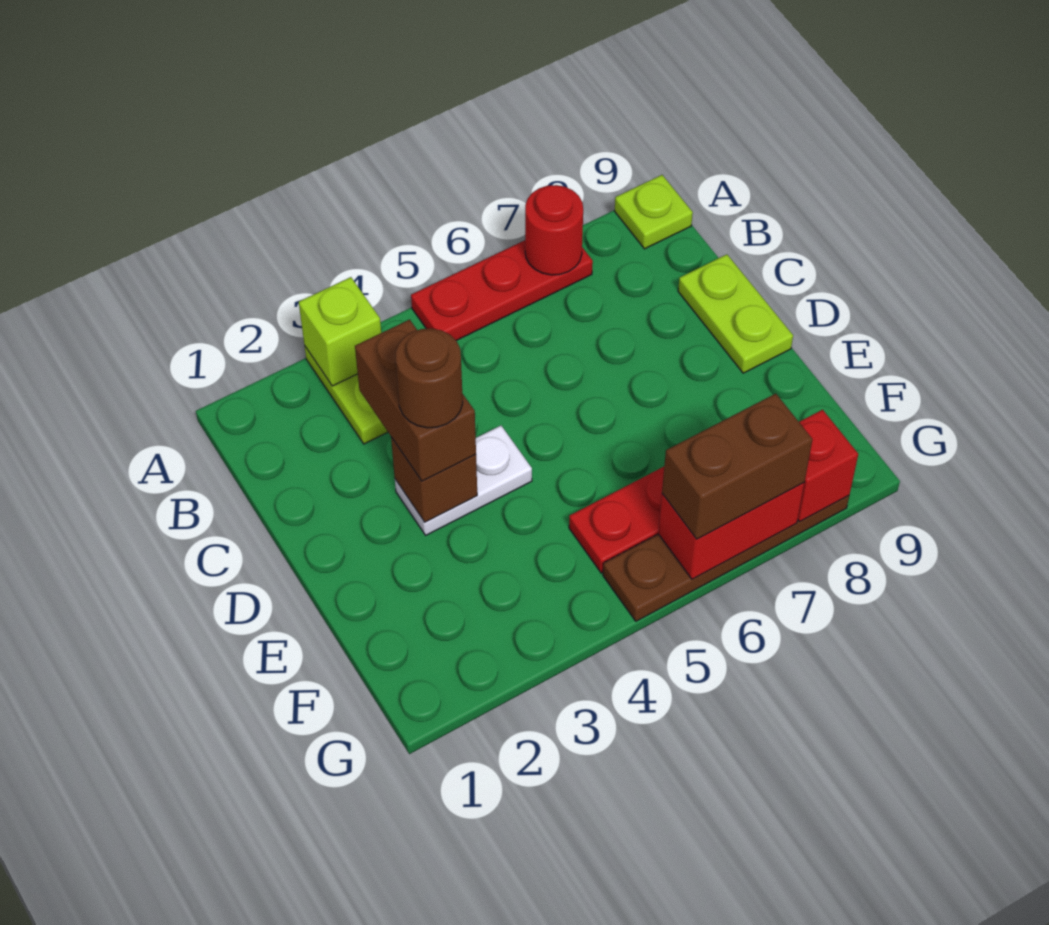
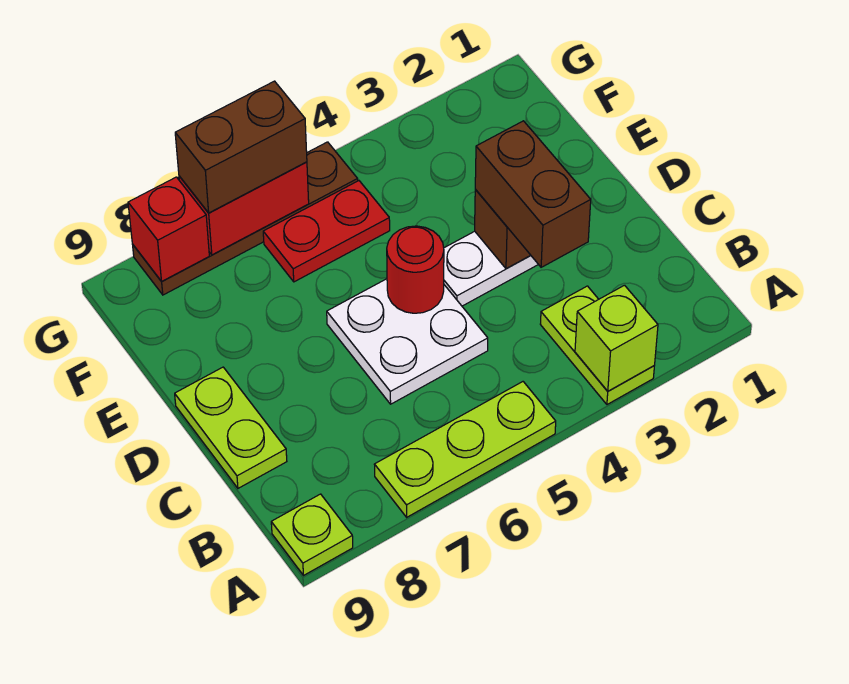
red 1x3 plate [411,240,593,341] -> lime 1x3 plate [374,382,556,517]
red 1x1 round brick [525,185,583,275] -> red 1x1 round brick moved to [387,226,444,313]
none -> white 2x2 plate [327,279,488,404]
brown 1x1 round brick [395,328,463,428] -> none

